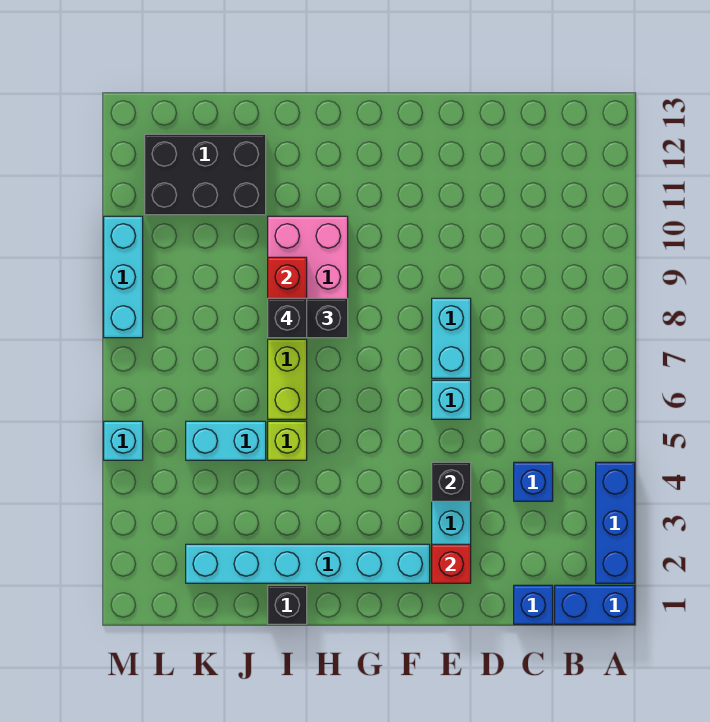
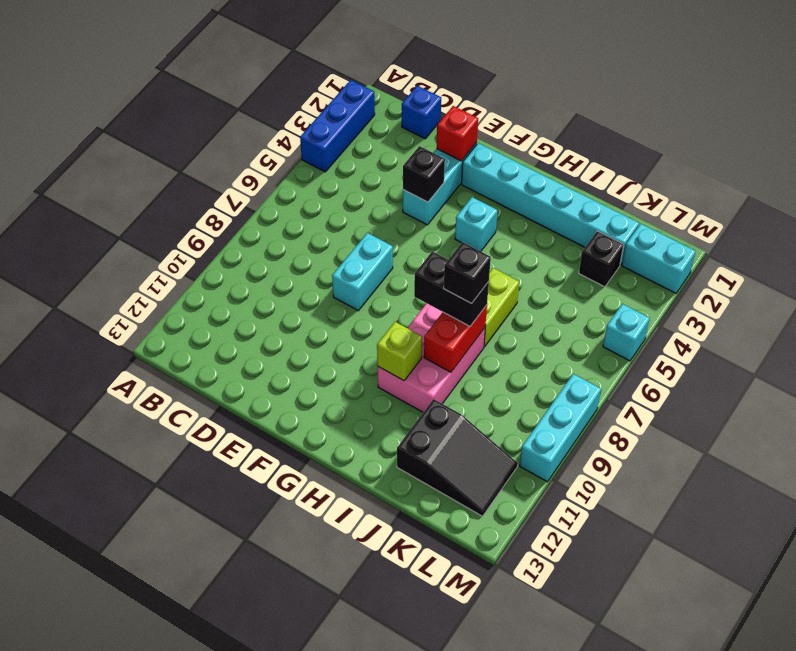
blue 1x2 brick [555,585,635,624] -> none
blue 1x1 brick [514,462,553,501] -> none
cyan 1x1 brick [432,380,471,419] -> cyan 1x1 brick moved to [455,197,497,251]
black 1x1 brick [268,585,307,624] -> black 1x1 brick moved to [579,231,624,287]
lime 1x1 brick [268,421,307,460] -> lime 1x1 brick moved to [377,322,422,381]
cyan 1x2 brick [186,421,266,460] -> cyan 1x2 brick moved to [622,224,696,293]
black 2x3 brick [145,134,266,215] -> black 2x3 slope [397,399,518,516]

